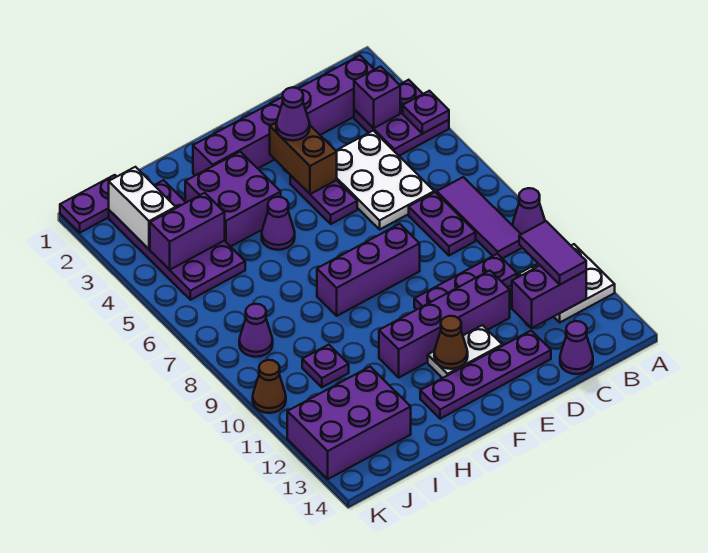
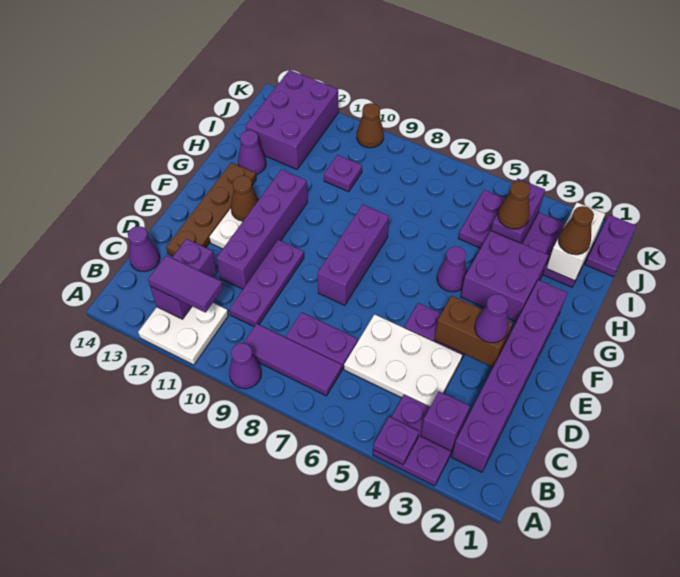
purple 1x4 plate [420,331,551,419] -> brown 1x4 plate [166,163,256,256]
none -> brown 1x1 cone [558,206,594,255]
none -> brown 1x1 cone [498,181,530,229]
white 1x2 brick [109,167,176,249] -> white 1x2 brick turned to [547,202,605,281]
purple 1x1 cone [239,304,273,357] -> purple 1x1 cone moved to [238,130,266,174]

